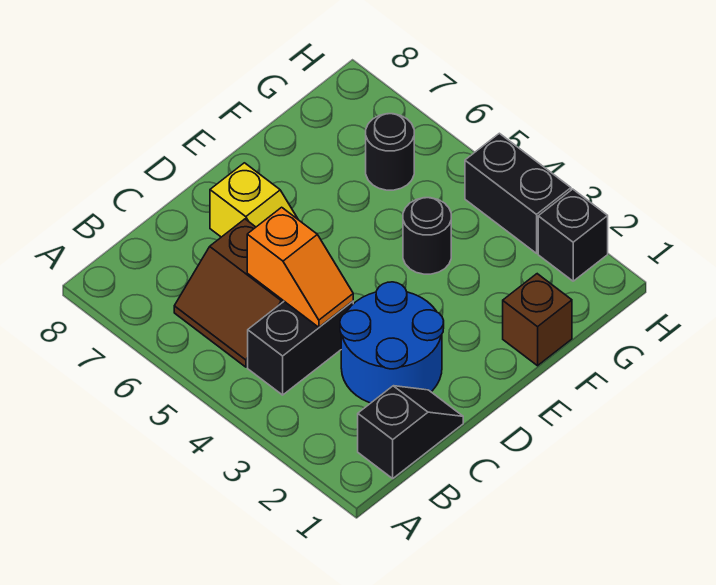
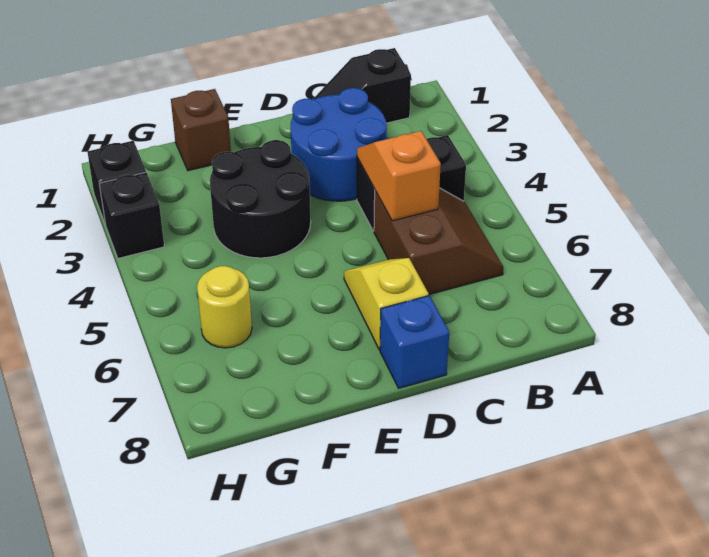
none -> blue 1x1 brick [380,296,449,388]
black 1x1 round brick [403,198,451,274] -> black 2x2 round brick [210,140,311,258]
black 1x1 round brick [366,114,414,190] -> yellow 1x1 round brick [197,266,252,348]
black 1x2 brick [465,133,571,253] -> black 1x1 brick [99,172,164,258]

